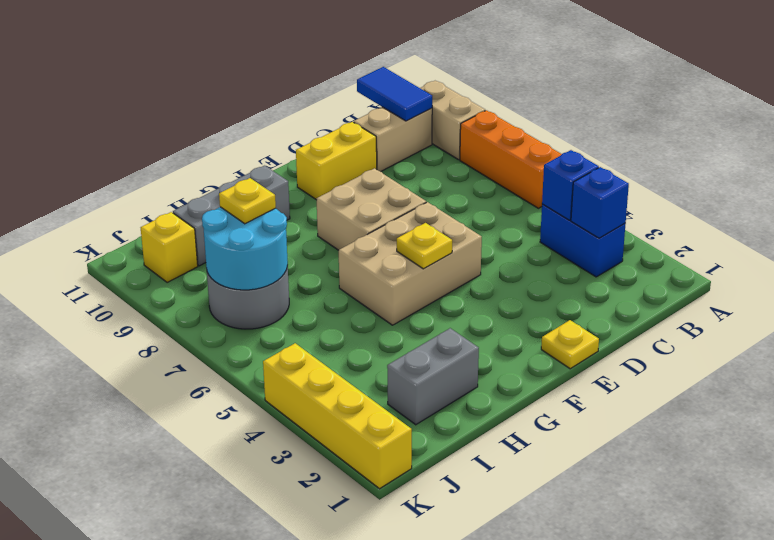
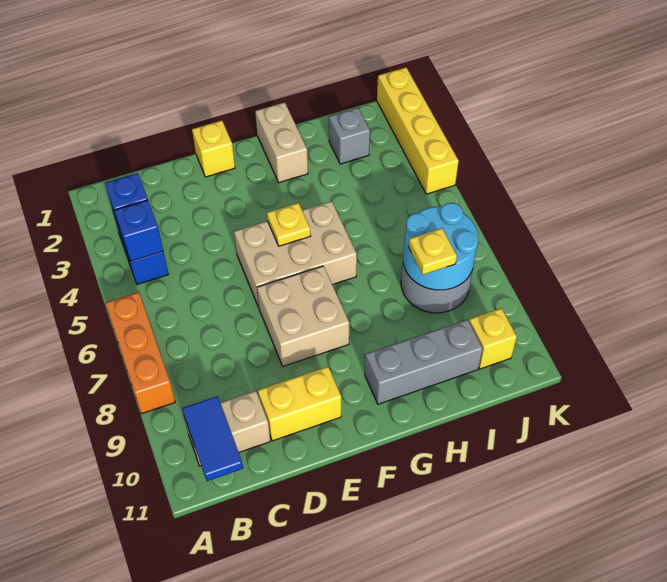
tan 1x2 brick [420,81,485,160] -> tan 1x2 brick moved to [255,102,308,183]
yellow 1x1 plate [541,320,599,369] -> yellow 1x1 brick [192,121,235,177]
grey 1x2 brick [387,328,479,425] -> grey 1x1 brick [329,108,370,164]

